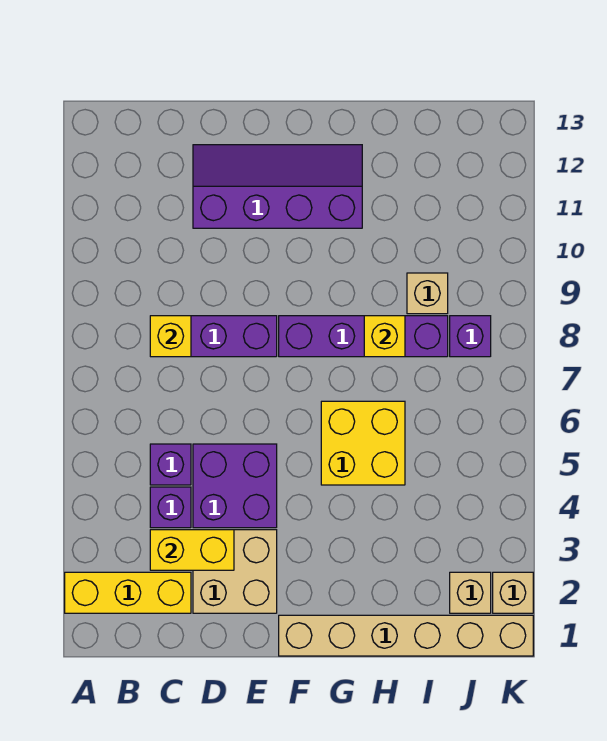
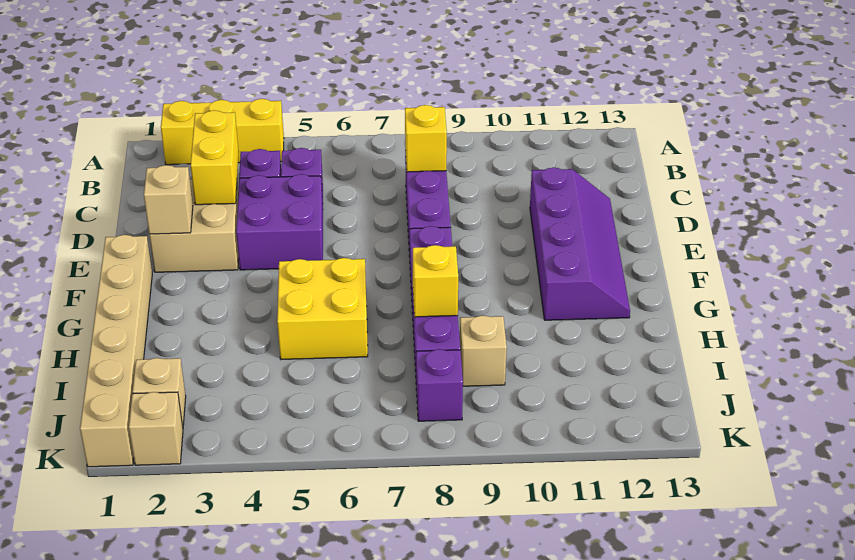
yellow 1x3 brick [65,572,191,613] -> yellow 1x3 brick turned to [161,99,284,165]
none -> tan 1x1 brick [144,165,193,234]

